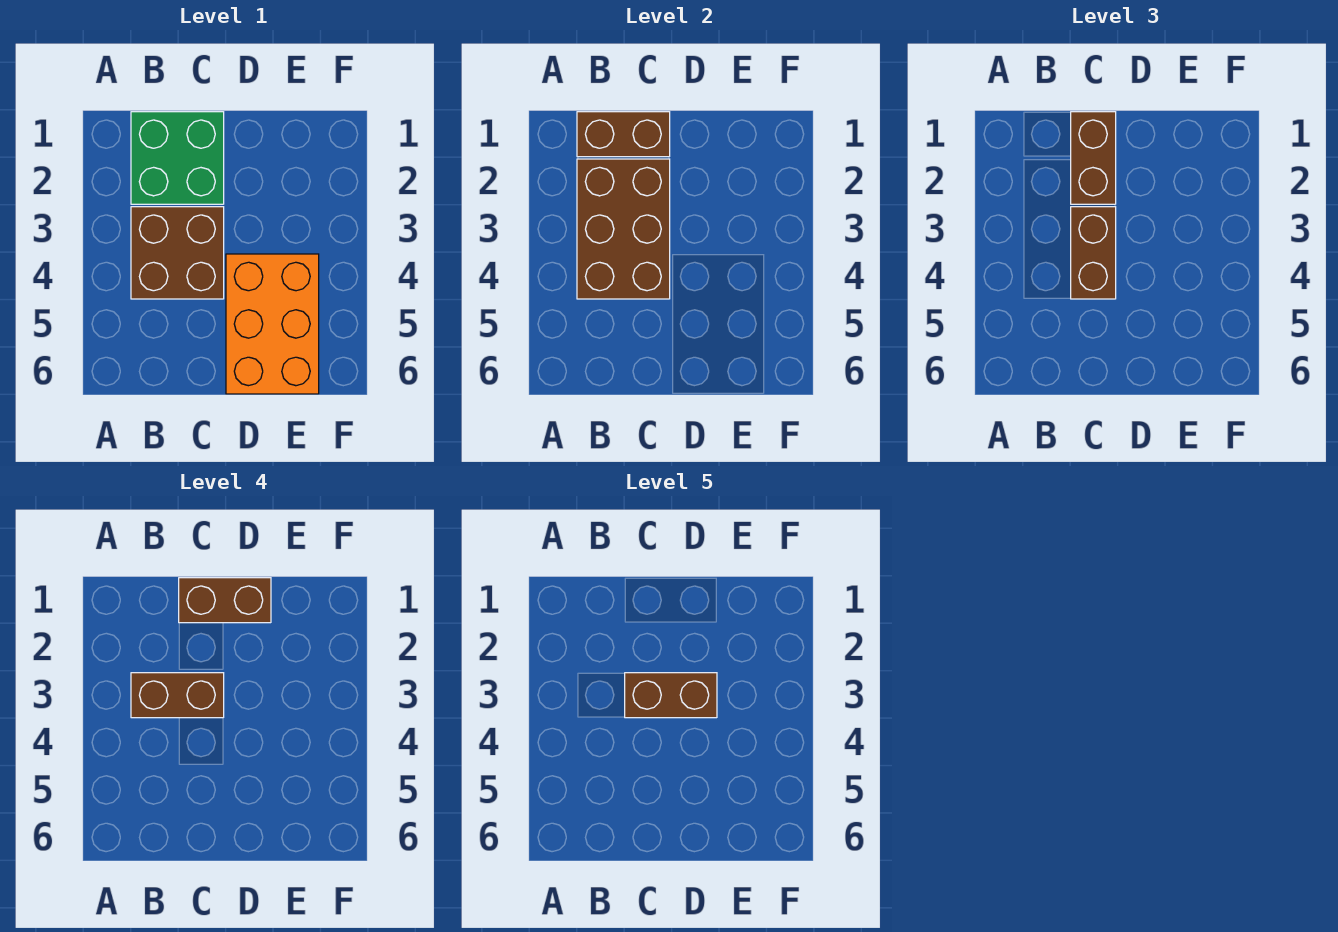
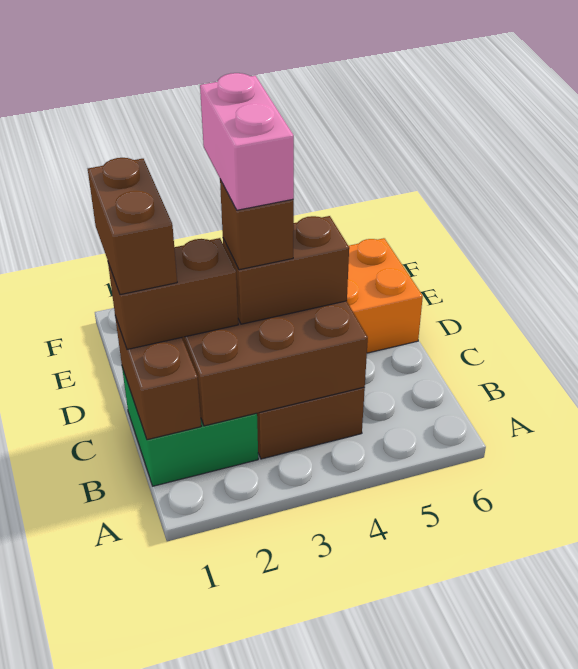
brown 1x2 brick [131,673,224,718] -> brown 1x1 brick [220,180,294,270]
brown 1x2 brick [625,673,717,718] -> pink 1x2 brick [200,73,294,210]

